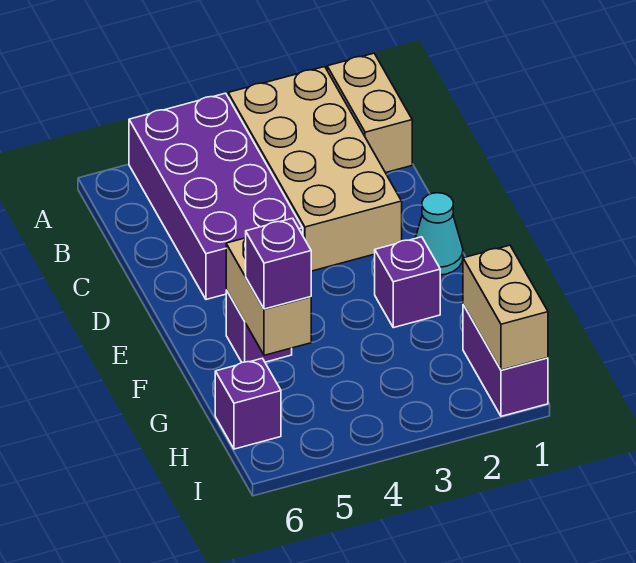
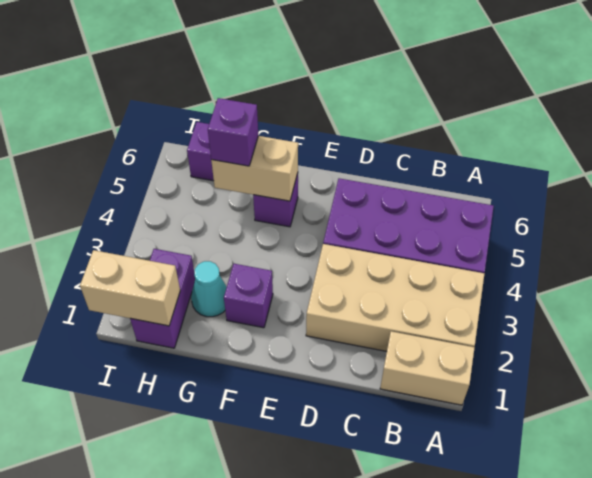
cyan 1x1 cone [416,193,463,275] -> cyan 1x1 cone moved to [191,261,227,317]
purple 1x2 brick [463,305,548,416] -> purple 1x2 brick turned to [130,249,195,348]

